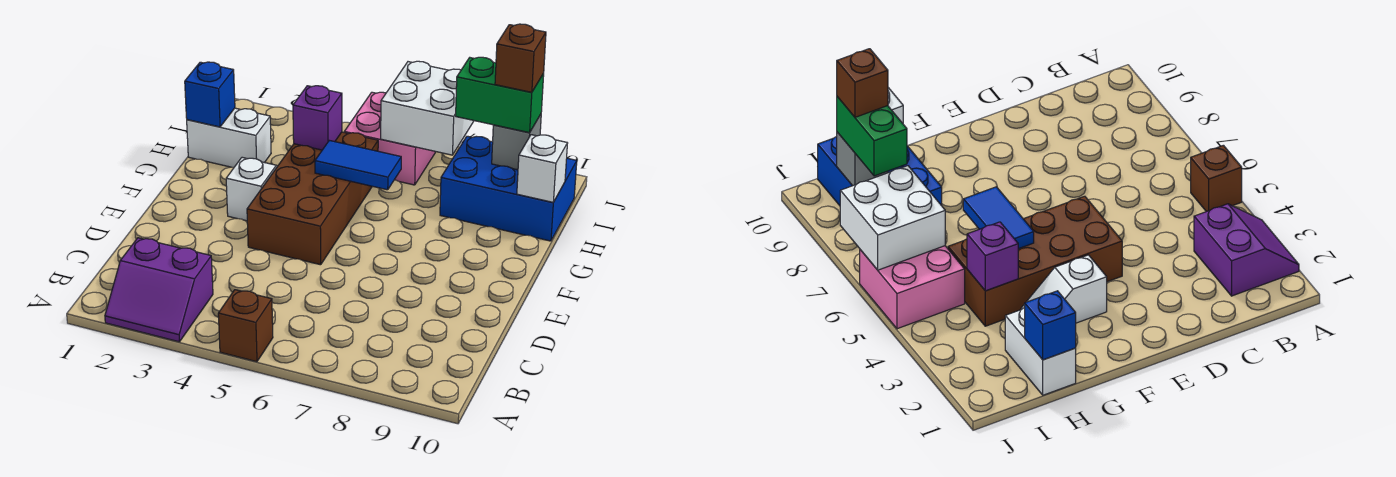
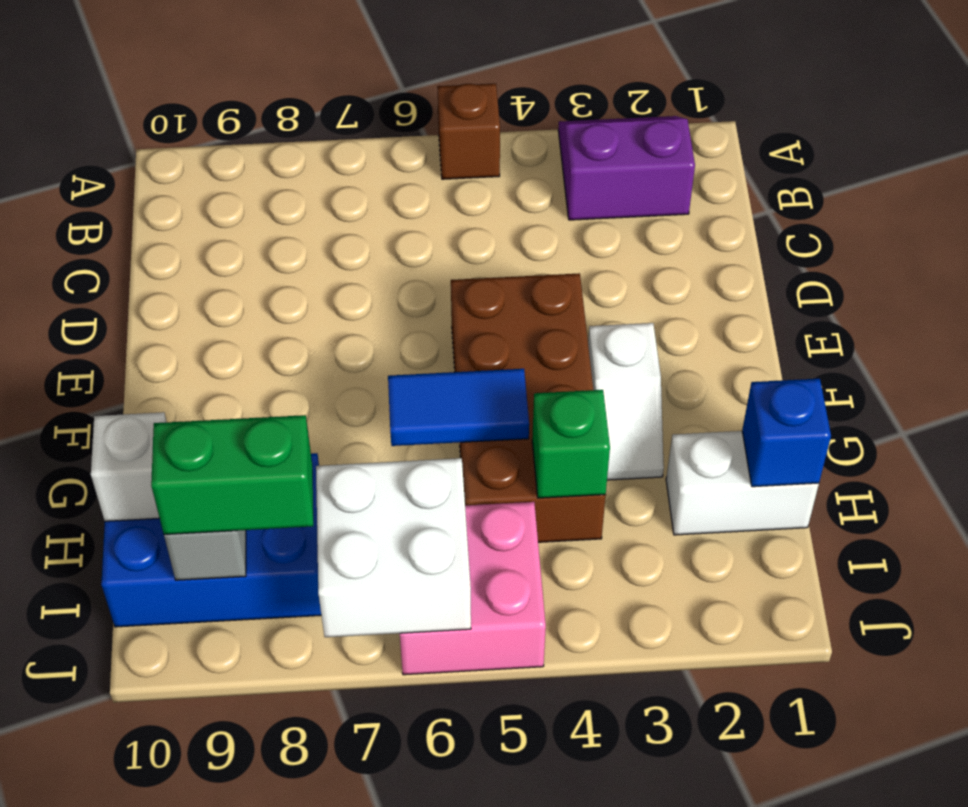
purple 1x1 brick [293,86,342,150] -> green 1x1 brick [532,390,610,498]
brown 1x1 brick [495,24,546,92] -> none

